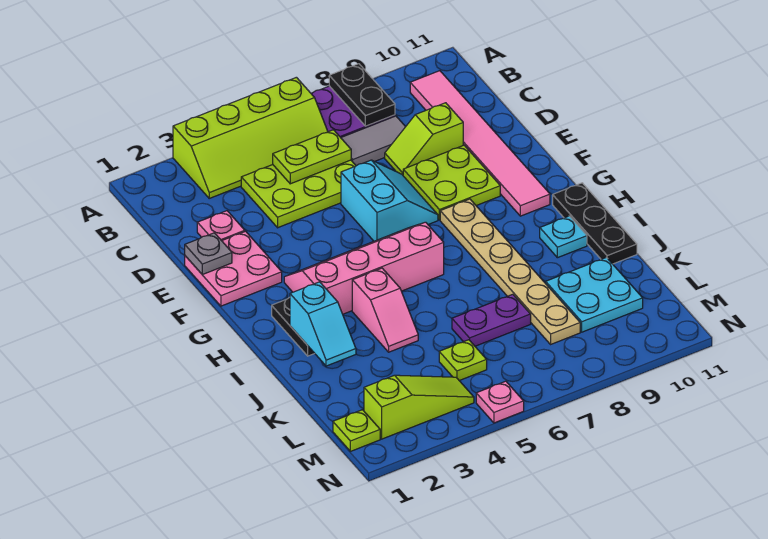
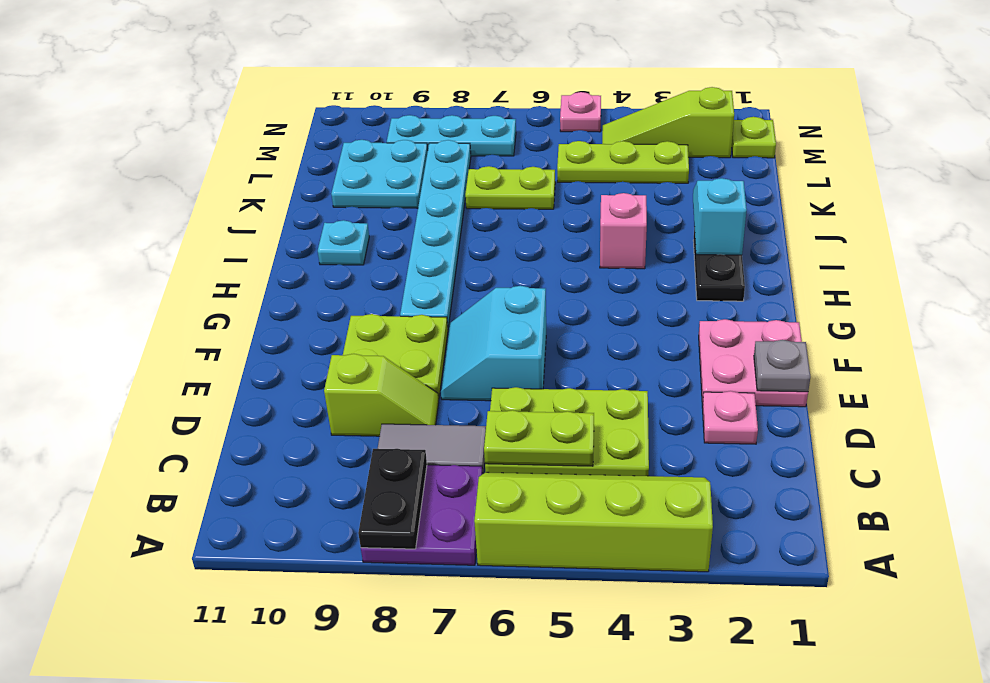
pink 1x6 tile [410,71,550,216] -> none
pink 2x4 slope [284,222,444,314] -> none
tan 1x6 plate [440,199,580,344] -> cyan 1x6 plate [400,140,471,327]
black 1x3 plate [553,183,637,264] -> none
purple 1x2 plate [452,294,531,346] -> lime 1x2 plate [465,166,555,209]
lime 1x1 plate [439,340,487,381] -> lime 1x3 plate [557,141,689,183]
none -> cyan 1x3 plate [387,115,516,156]

